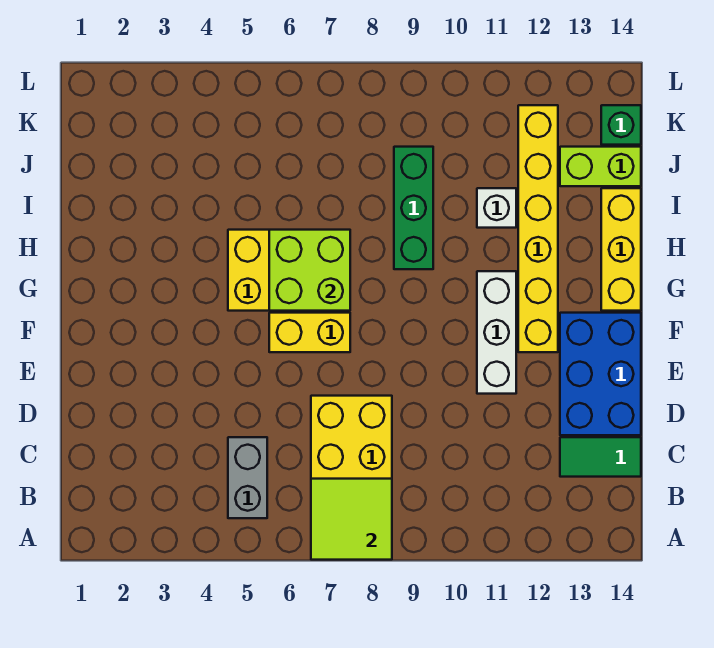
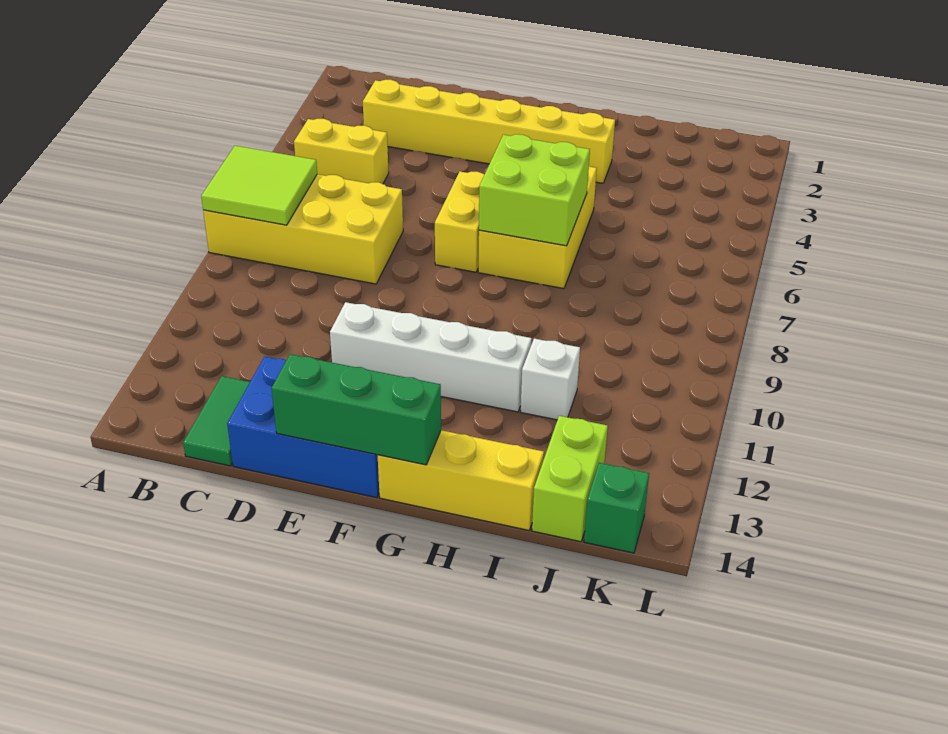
grey 1x2 brick [228,437,267,518] -> yellow 1x2 brick [294,119,389,184]
white 1x3 brick [477,271,516,394] -> white 1x4 brick [330,302,532,412]
yellow 1x6 brick [518,105,558,352] -> yellow 1x6 brick moved to [363,80,615,183]
green 1x3 brick [394,147,433,269] -> green 1x3 brick moved to [272,354,441,465]

